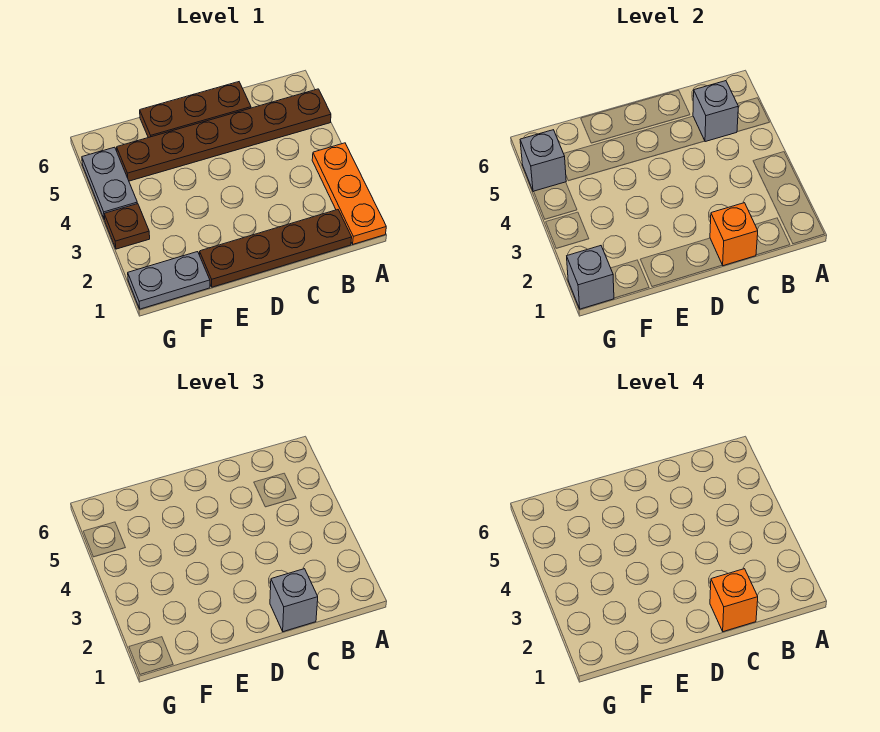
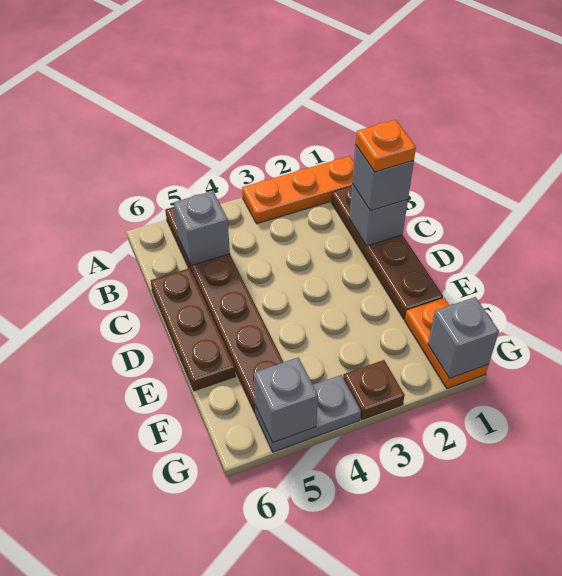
orange 1x1 brick [710,203,758,266] -> grey 1x1 brick [349,184,408,246]
orange 1x1 brick [710,569,758,632] -> orange 1x1 plate [356,120,416,172]
grey 1x2 plate [128,252,210,309] -> orange 1x2 plate [405,298,488,389]

